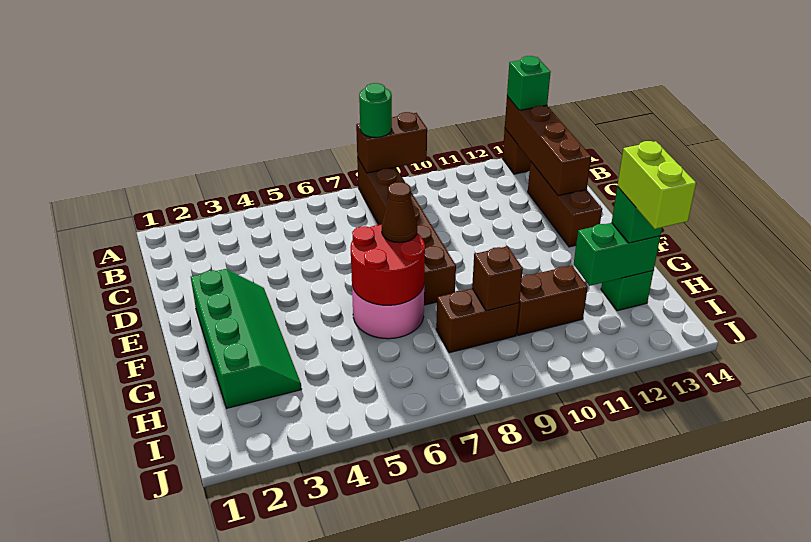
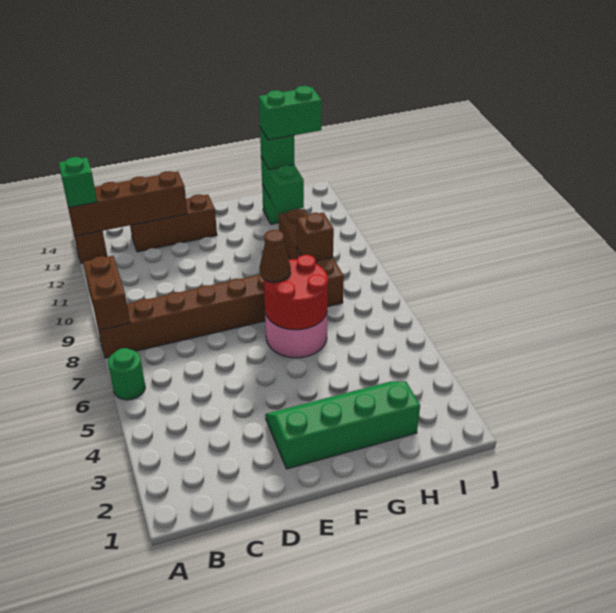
green 1x1 round brick [359,83,392,137] -> green 1x1 round brick moved to [108,348,145,400]
lime 1x2 brick [617,141,696,229] -> green 1x2 brick [259,86,322,140]

